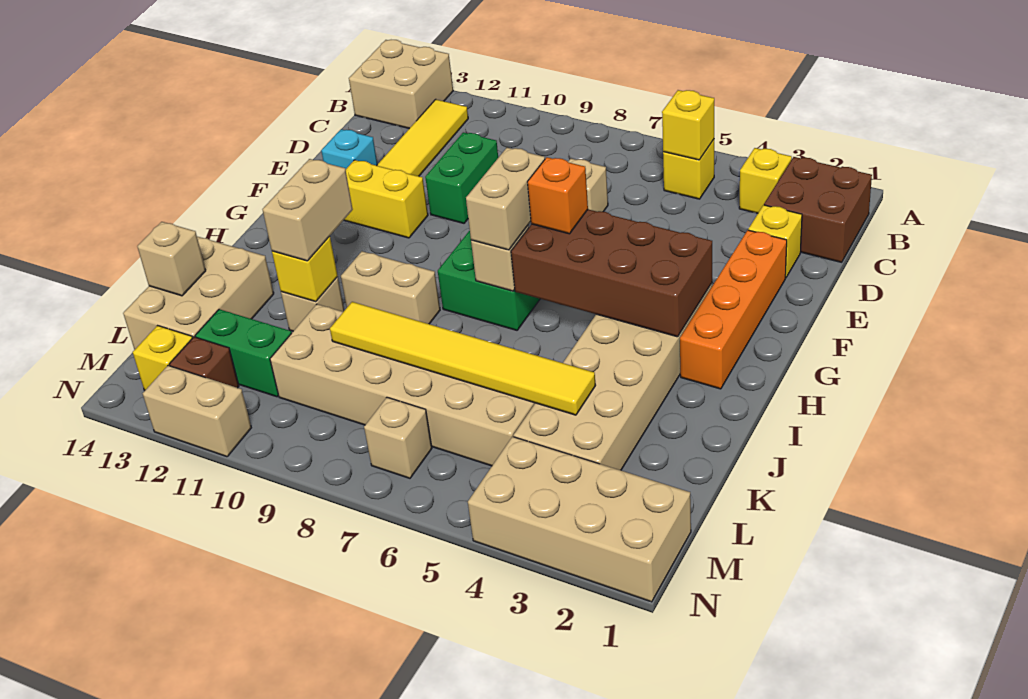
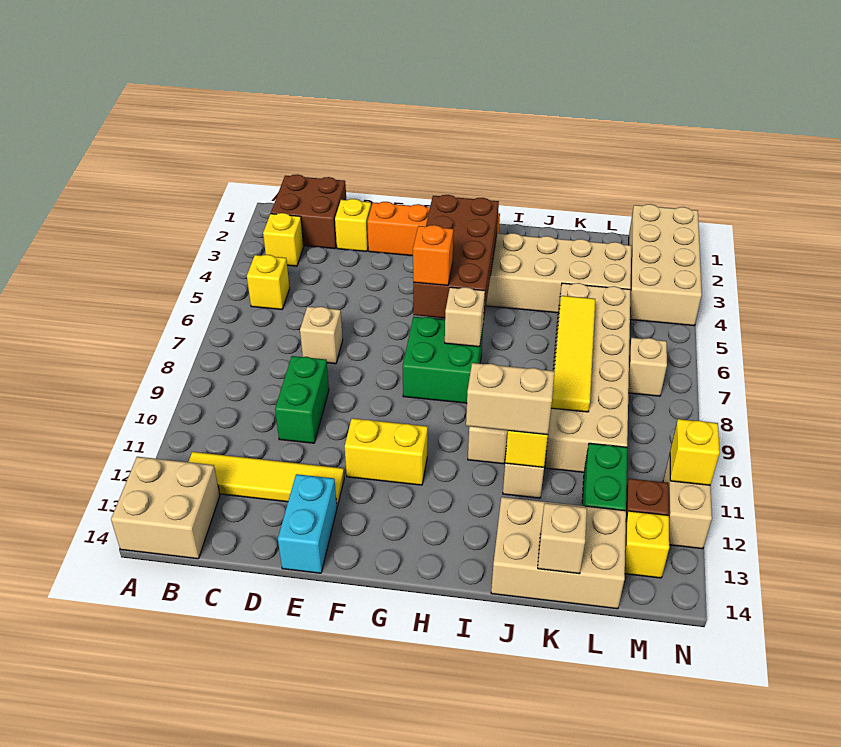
yellow 1x1 brick [662,90,714,160] -> yellow 1x1 brick moved to [670,419,720,485]
green 1x2 brick [425,132,498,223] -> green 1x2 brick turned to [275,356,329,443]
cyan 1x1 brick [321,129,377,169] -> cyan 1x2 brick [278,474,337,573]
yellow 1x2 brick [344,160,428,238] -> yellow 1x2 brick turned to [345,418,428,485]
tan 1x2 brick [466,148,545,250] -> none
yellow 1x6 tile [330,302,595,415] -> yellow 1x4 tile [551,296,595,412]

